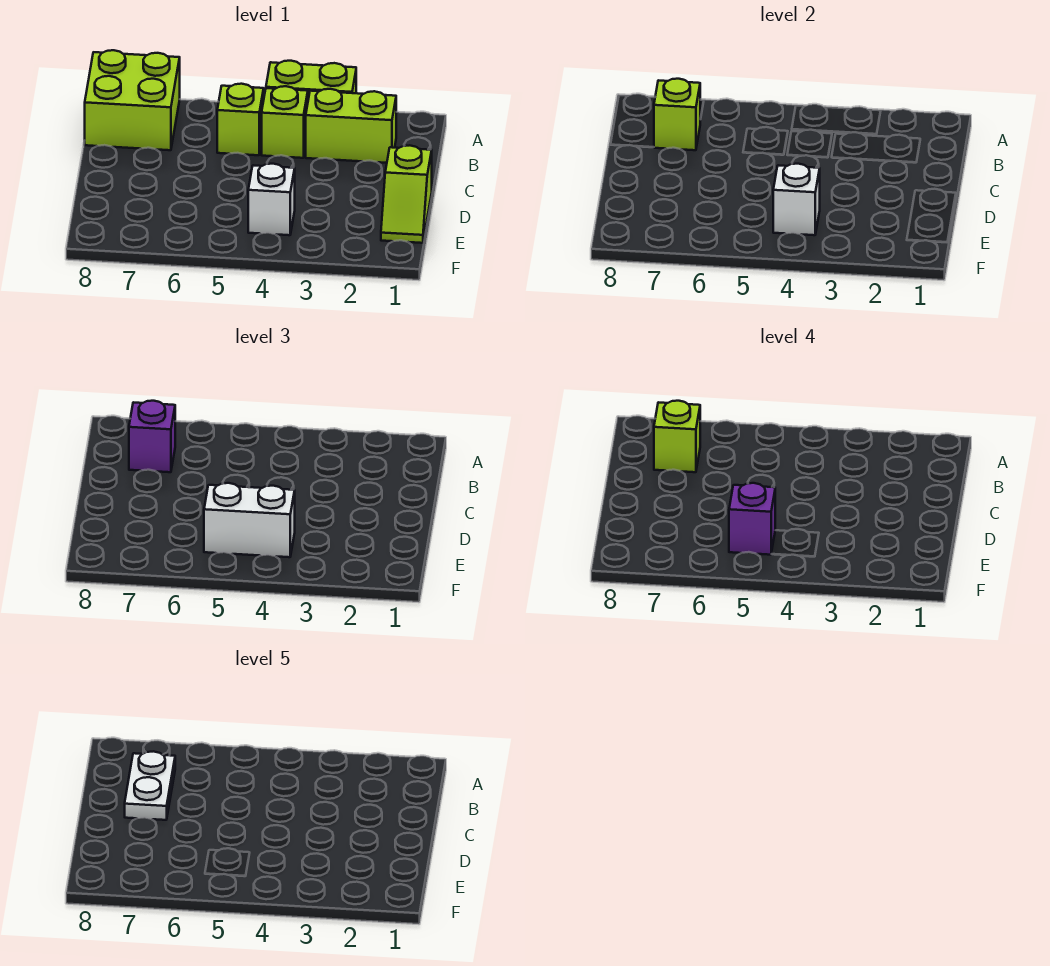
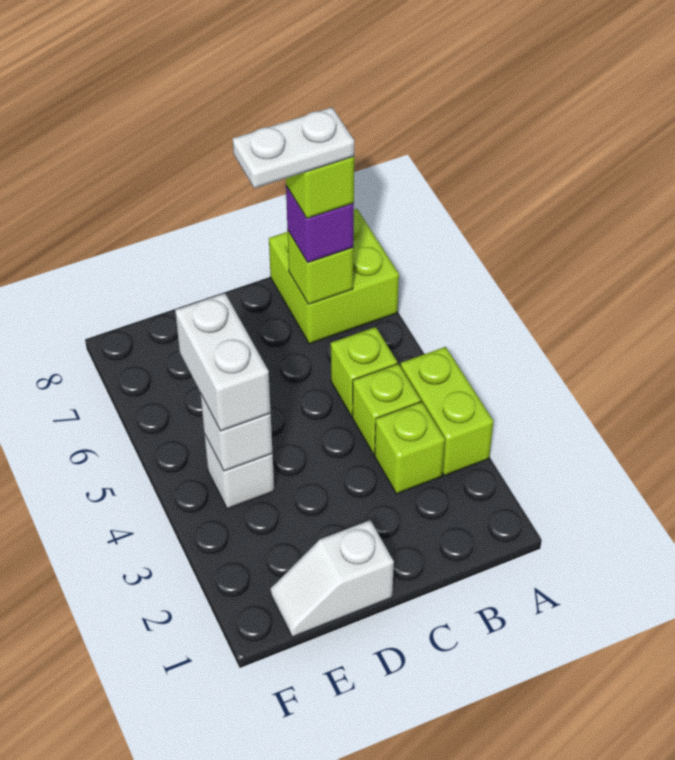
lime 1x2 brick [306,89,396,163] -> lime 1x1 brick [375,402,445,494]
lime 1x2 slope [381,145,432,243] -> white 1x2 slope [270,520,394,637]
purple 1x1 brick [729,483,775,555] -> none

